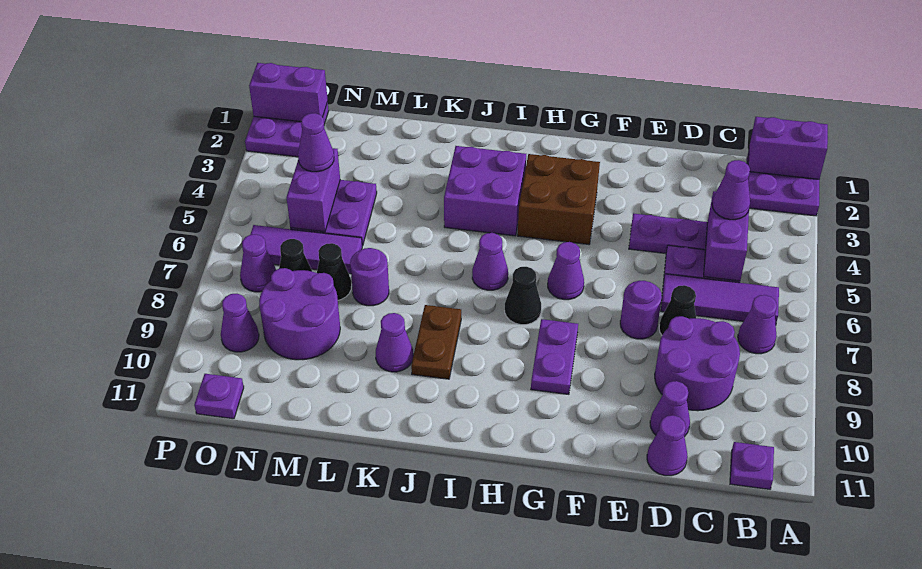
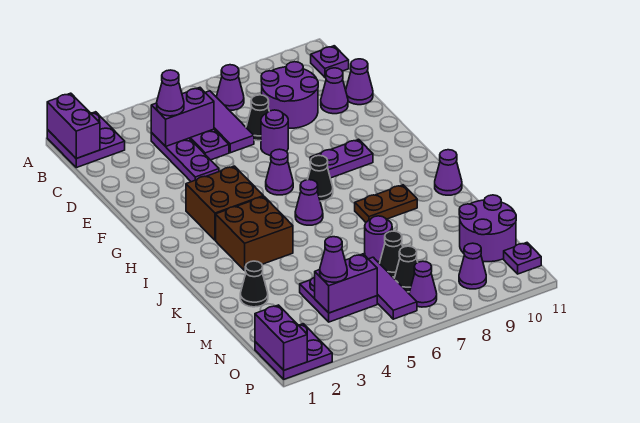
purple 2x2 brick [444,146,526,236] -> brown 2x2 brick [216,196,293,270]
purple 1x1 cone [376,313,413,372] -> purple 1x1 cone moved to [435,150,462,195]
none -> black 1x1 cone [240,261,268,307]
purple 2x2 round brick [259,268,340,360] -> purple 2x2 round brick moved to [459,195,516,262]

